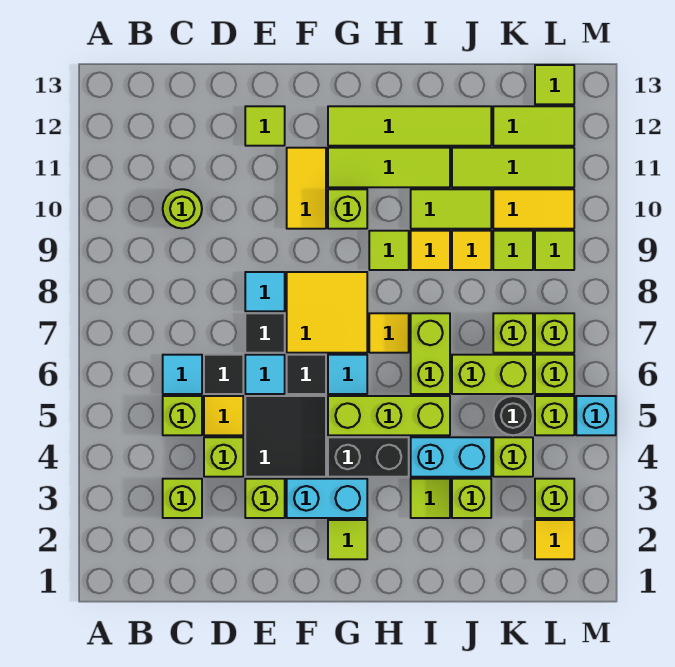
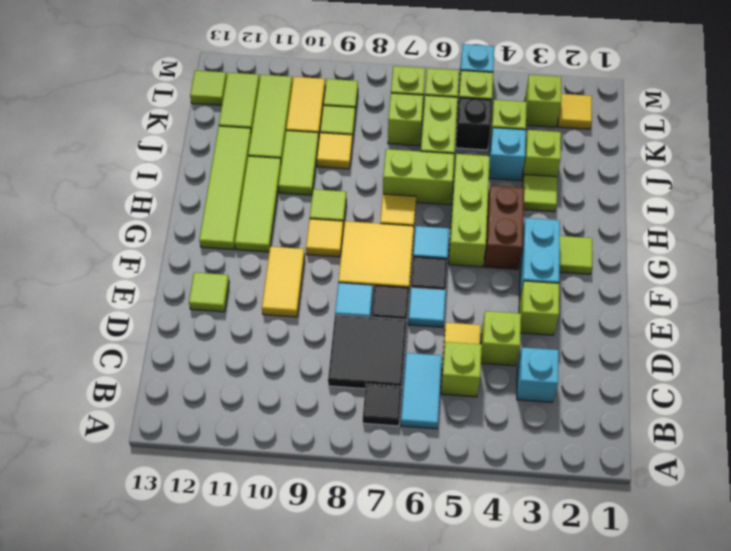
lime 1x1 brick [163,479,202,518] -> cyan 1x1 brick [517,347,559,402]
cyan 1x1 tile [163,355,202,394] -> cyan 1x2 tile [401,353,442,429]
lime 1x1 round brick [163,189,202,229] -> none
black 1x1 tile [204,355,243,394] -> black 1x1 tile moved to [363,384,402,426]
black 2x2 tile [245,396,326,477] -> black 2x2 tile moved to [328,315,407,389]
yellow 1x2 tile [287,148,326,229] -> yellow 1x2 tile turned to [262,247,305,317]
black 1x2 brick [328,437,409,477] -> brown 1x2 brick [484,185,524,269]
lime 1x1 brick [328,189,367,229] -> none
cyan 1x2 brick [411,437,491,477] -> cyan 1x1 brick [489,128,526,180]
yellow 1x1 tile [411,231,450,270] -> yellow 1x1 tile moved to [306,219,343,257]
black 1x1 round brick [494,396,533,435] -> black 1x1 brick [456,98,492,150]

